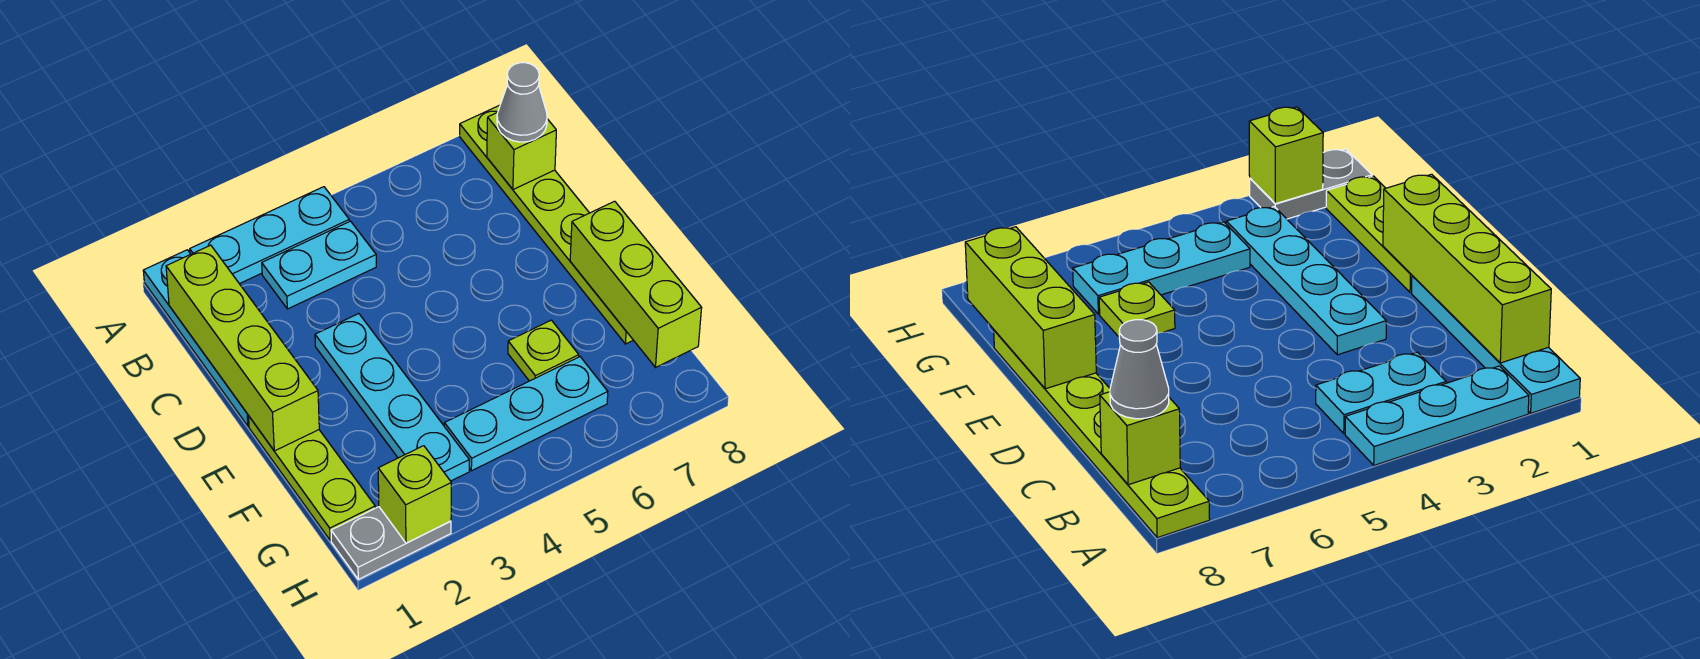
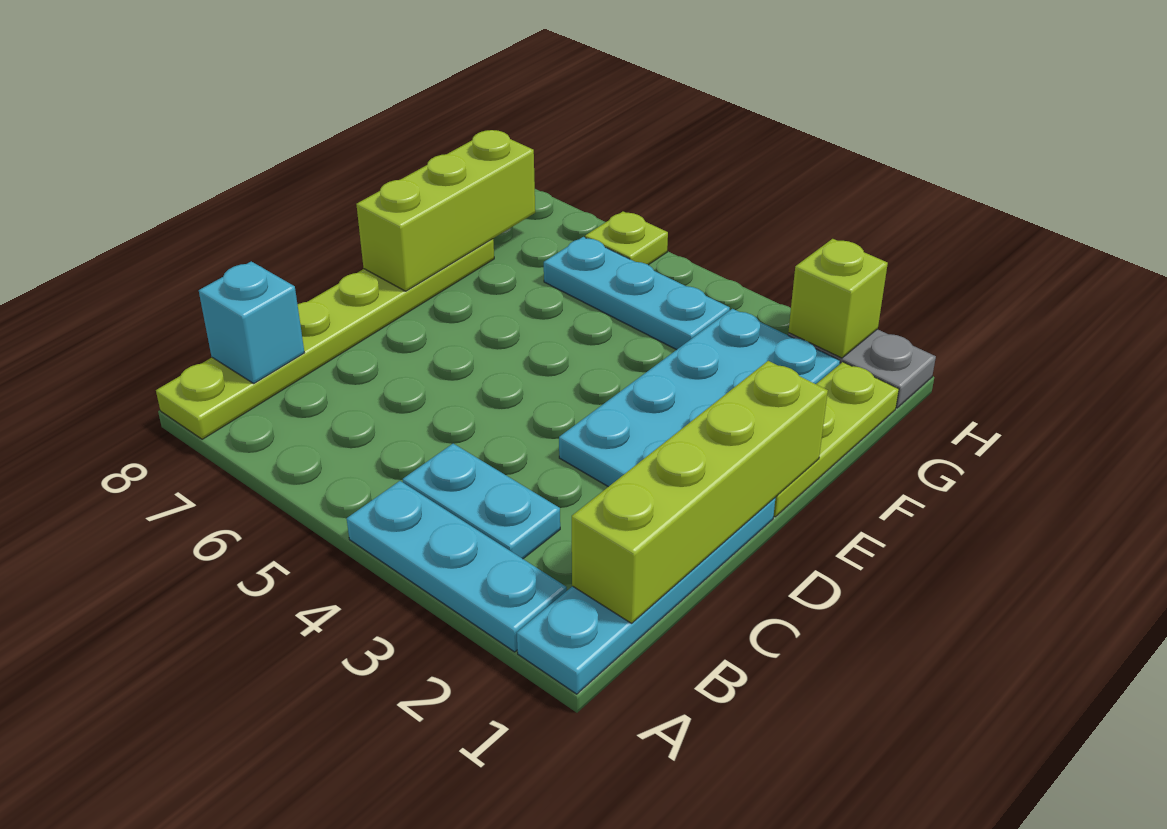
lime 1x1 brick [487,113,556,189] -> cyan 1x1 brick [199,261,304,383]
grey 1x1 cone [497,63,547,142] -> none
cyan 1x4 plate [315,314,469,481] -> cyan 2x4 plate [559,309,840,487]
lime 1x1 plate [508,320,579,381] -> lime 1x1 plate moved to [585,212,668,265]

